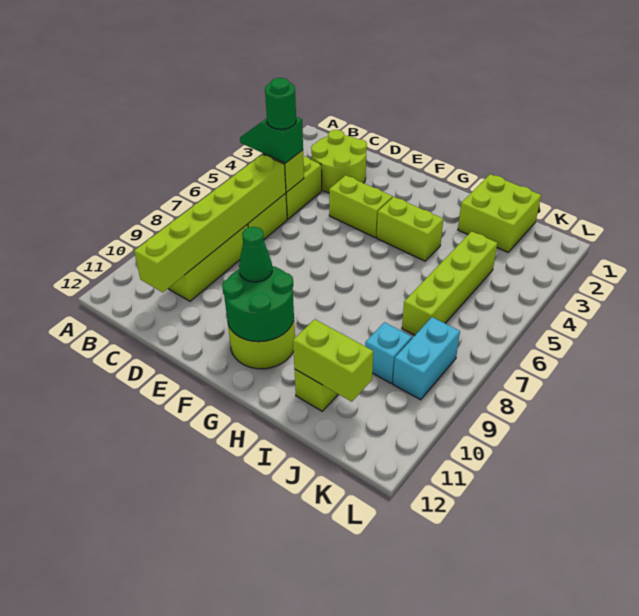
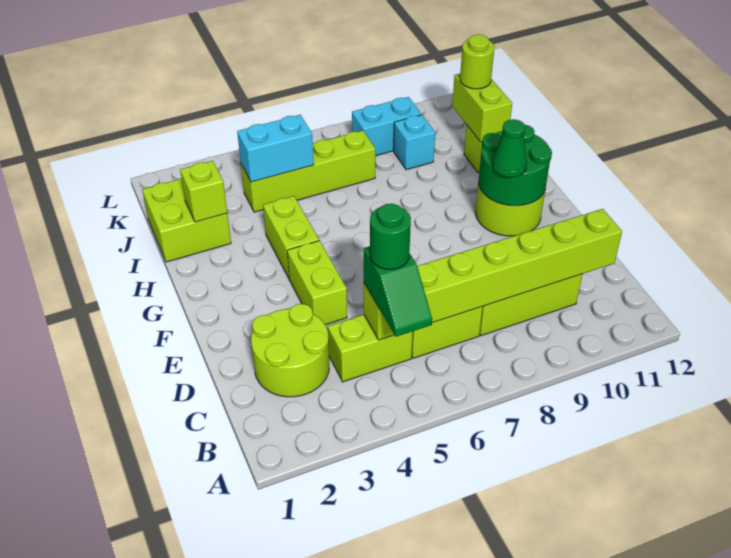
none -> lime 1x1 brick [180,161,227,222]
none -> cyan 1x2 brick [237,115,314,182]
none -> lime 1x1 round brick [460,35,494,89]

